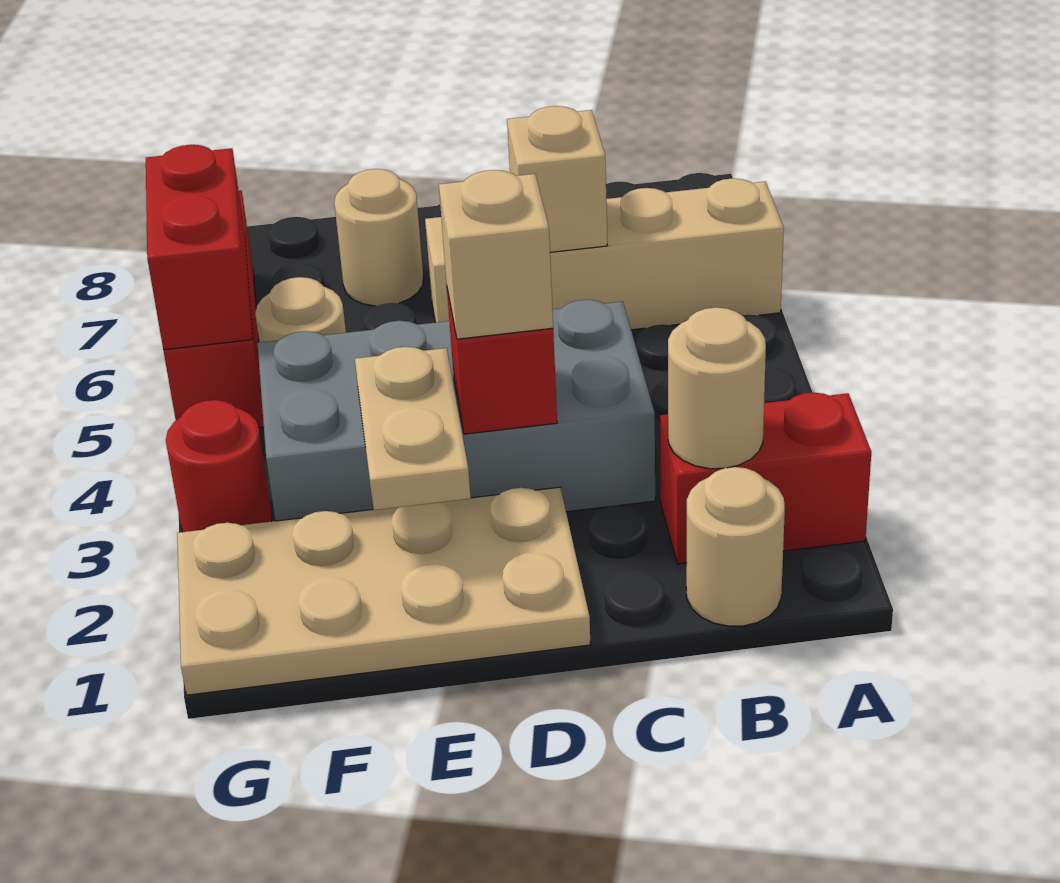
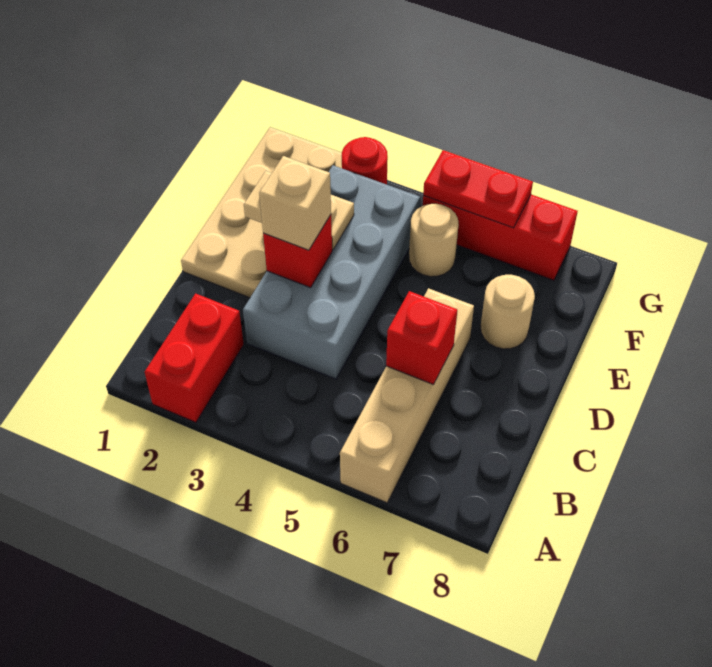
tan 1x1 round brick [686,467,785,626] -> none
tan 1x1 round brick [668,307,766,469] -> none
tan 1x1 brick [507,106,607,252] -> red 1x1 brick [386,291,457,385]
red 1x2 brick [146,145,253,350] -> red 1x2 plate [423,150,533,228]

